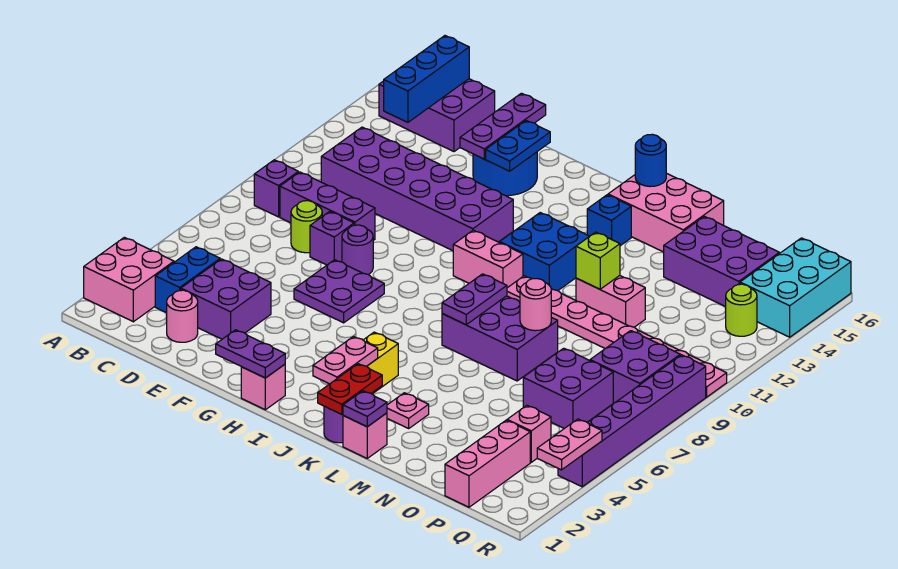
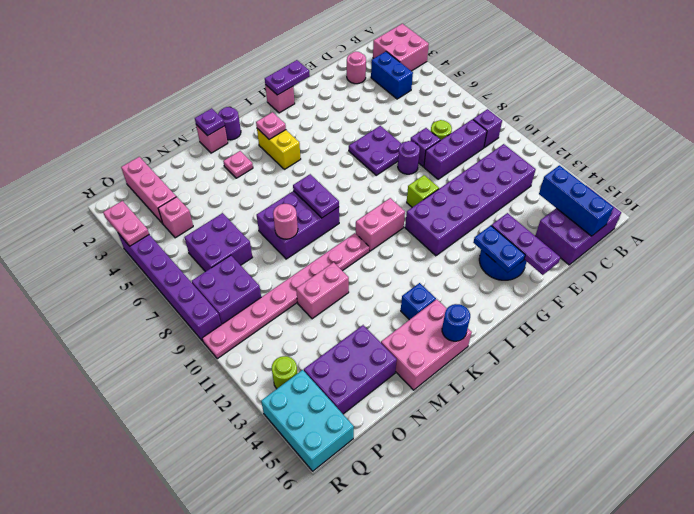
purple 2x2 brick [181,259,271,339] -> none
pink 1x2 plate [313,337,378,384] -> pink 1x1 plate [256,112,286,139]
blue 2x2 brick [500,213,589,291] -> none
red 1x2 plate [318,364,382,414] -> none
lime 1x1 brick [576,232,620,289] -> lime 1x1 brick moved to [407,175,439,207]

